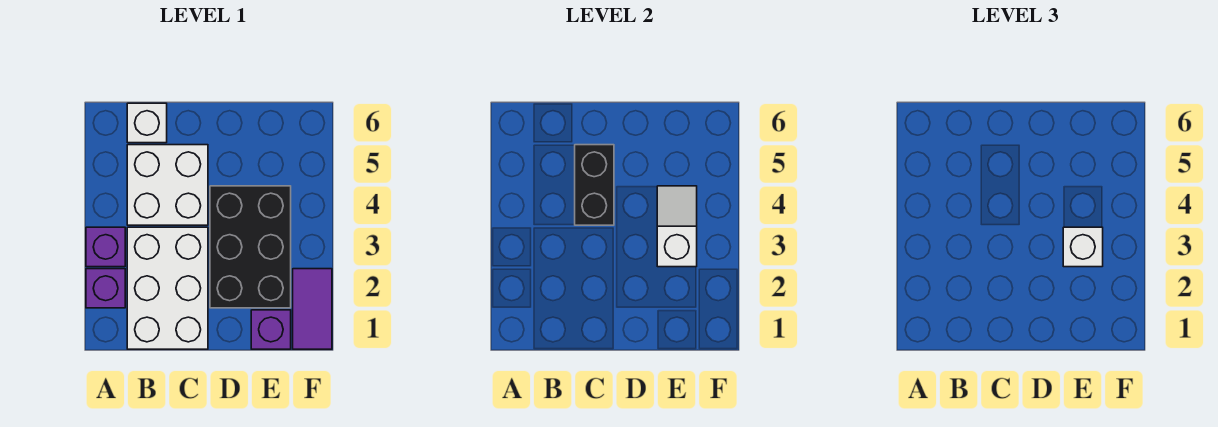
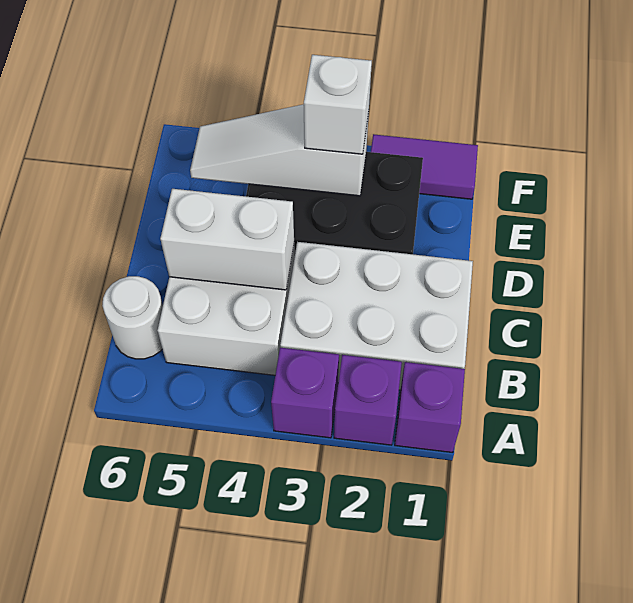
white 1x1 brick [127,103,167,143] -> white 1x1 round brick [102,276,163,359]
black 1x2 brick [575,145,614,225] -> white 1x2 brick [160,189,294,290]
purple 1x1 brick [251,310,291,349] -> purple 1x1 brick moved to [395,362,465,453]
white 1x2 slope [657,186,697,267] -> white 1x3 slope [190,104,369,196]

